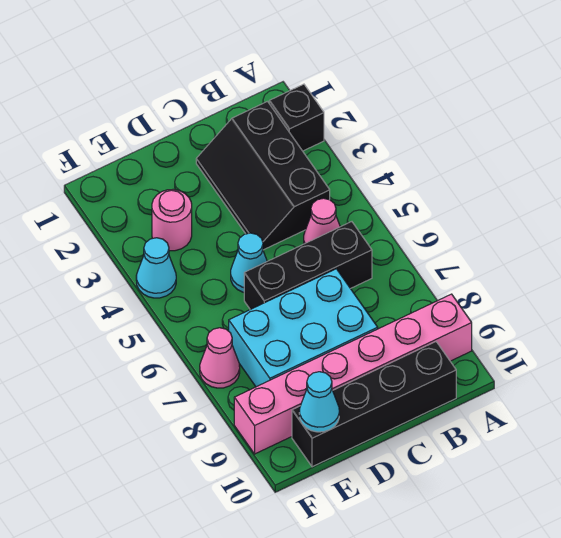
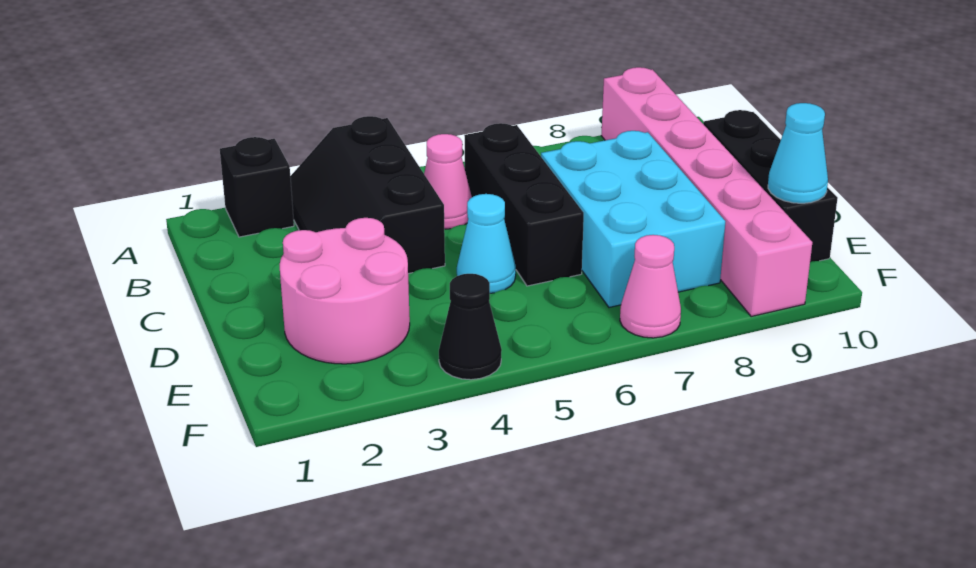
black 2x3 slope [196,101,330,250] -> black 2x3 slope turned to [290,116,445,274]
black 1x4 brick [292,342,456,467] -> black 1x3 brick [703,110,838,262]
pink 1x1 round brick [152,189,192,251] -> pink 2x2 round brick [280,218,410,364]
cyan 1x1 cone [136,238,176,298] -> black 1x1 cone [439,274,502,380]

